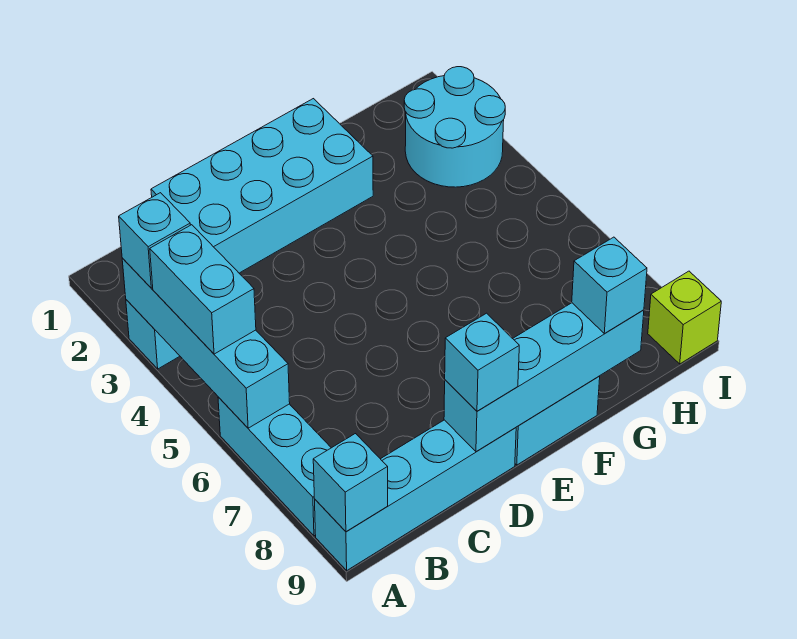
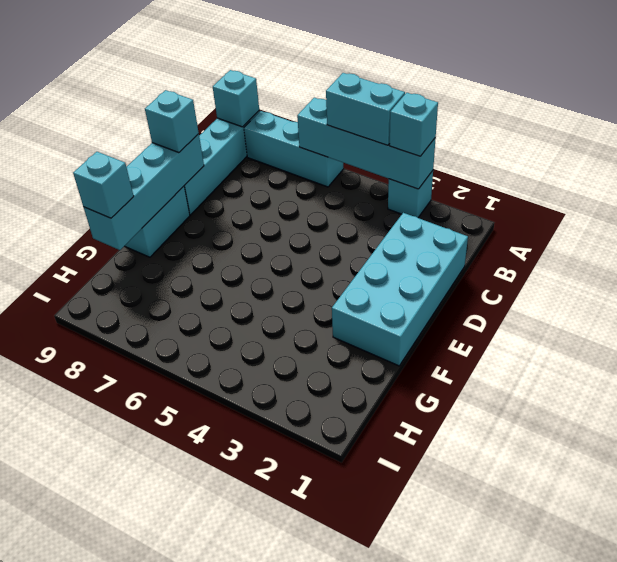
cyan 2x2 round brick [404,67,505,187] -> none
lime 1x1 brick [648,271,721,364] -> none

